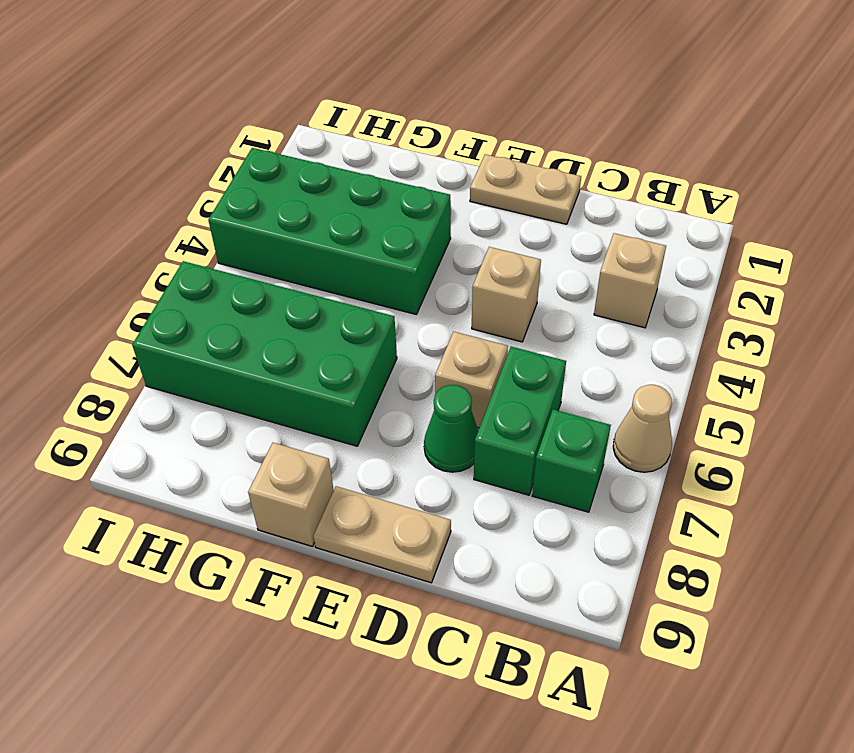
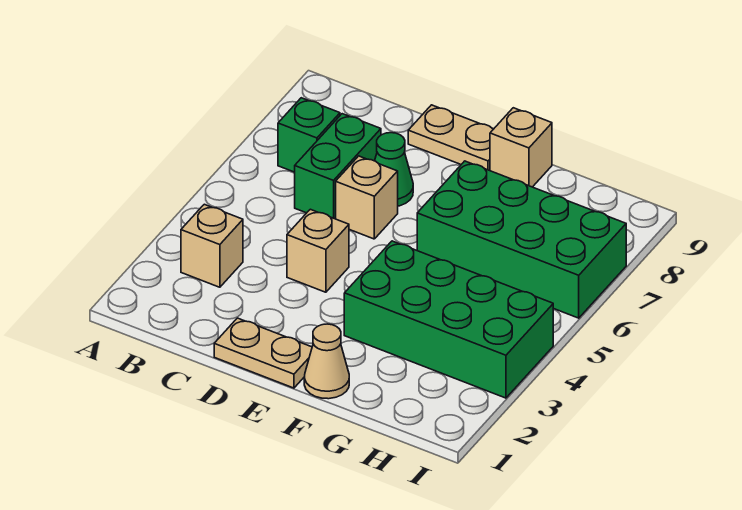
tan 1x1 cone [613,385,672,472] -> tan 1x1 cone moved to [304,324,349,399]

